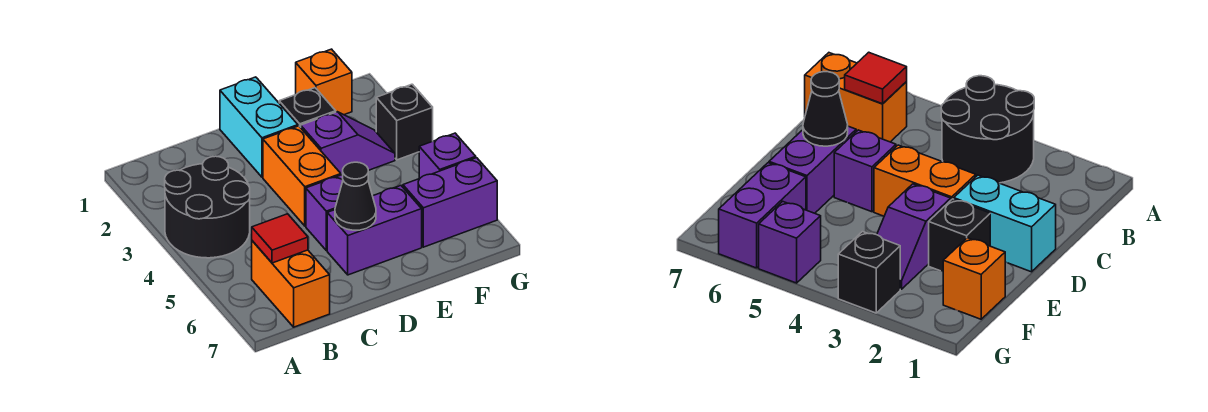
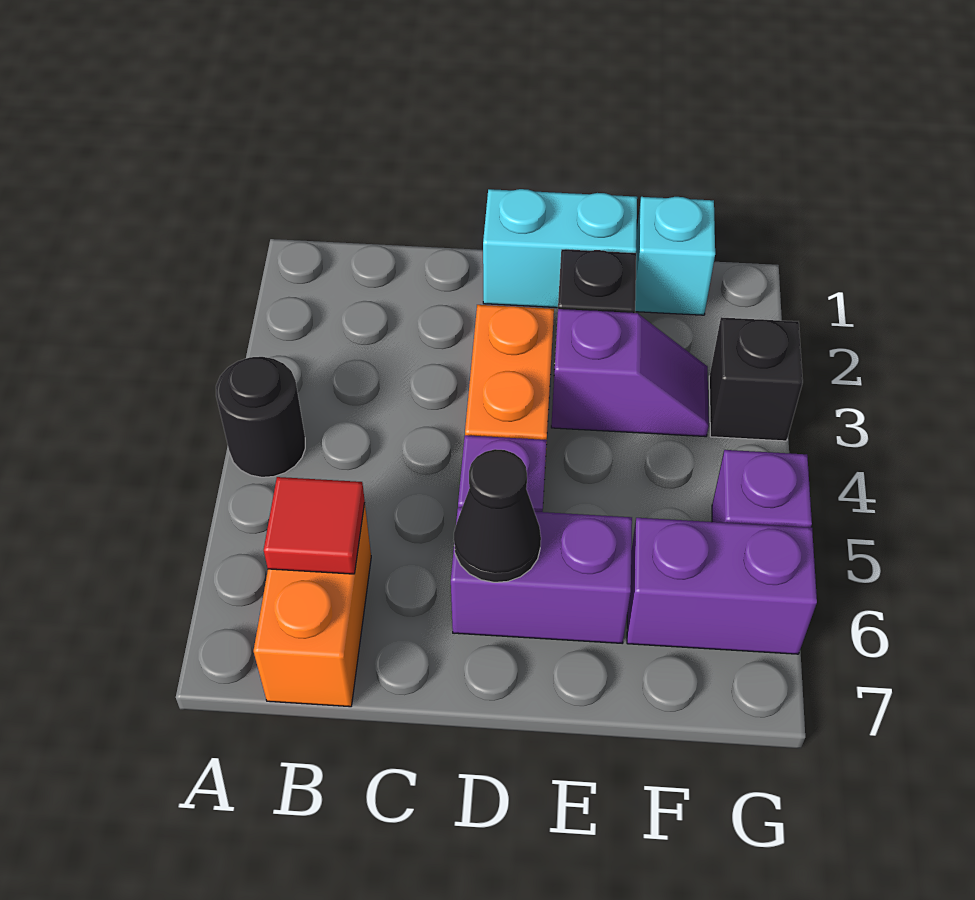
black 2x2 round brick [165,156,250,258] -> black 1x1 round brick [216,357,305,477]
cyan 1x2 brick [220,77,298,177] -> cyan 1x2 brick turned to [483,189,637,308]
orange 1x1 brick [296,49,352,115] -> cyan 1x1 brick [635,197,715,315]

